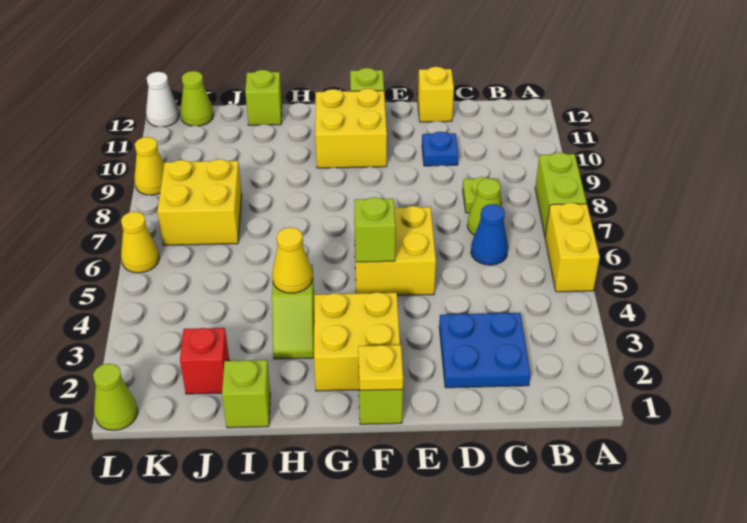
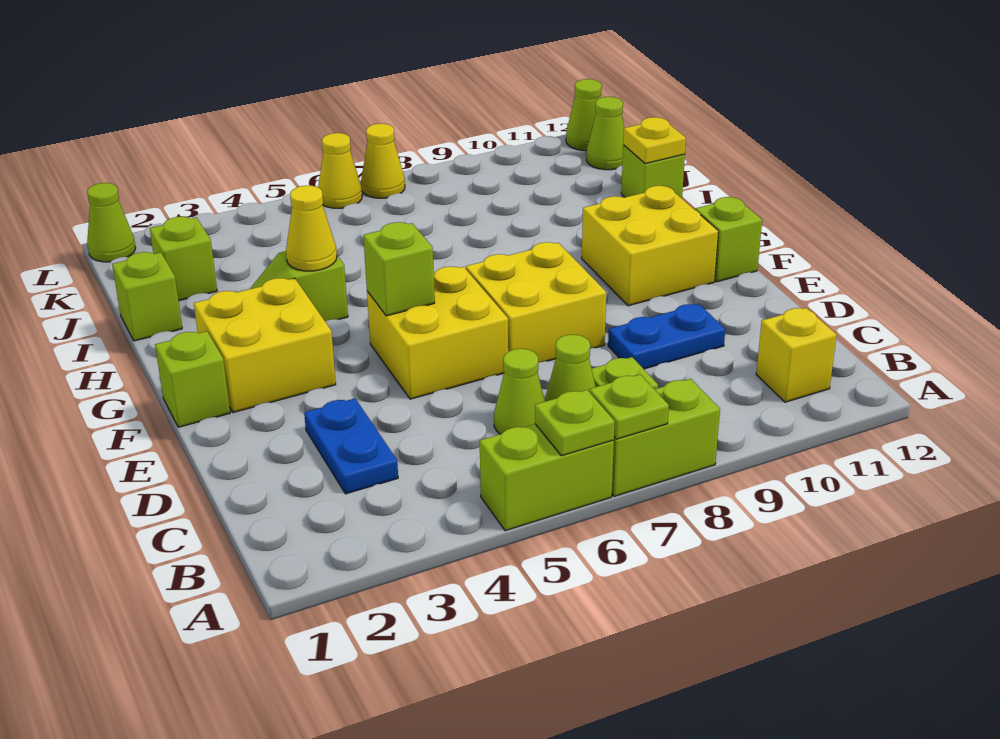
yellow 1x2 brick [545,203,600,292] -> lime 1x2 brick [480,424,614,531]
none -> lime 1x1 plate [535,390,615,456]
none -> lime 1x1 plate [590,375,669,439]
blue 2x2 plate [439,313,530,388] -> blue 1x2 plate [304,399,398,494]
blue 1x1 cone [471,204,508,265] -> lime 1x1 cone [494,349,545,434]
blue 1x1 plate [422,132,458,166] -> blue 1x2 plate [608,304,725,369]
yellow 1x1 brick [418,67,454,122] -> yellow 1x1 brick moved to [756,308,837,402]
yellow 1x1 plate [358,345,403,391] -> yellow 1x1 plate moved to [623,117,686,164]
red 1x1 brick [180,328,229,394] -> lime 1x1 brick [150,217,217,301]
yellow 2x2 brick [157,159,242,245] -> yellow 2x2 brick moved to [466,242,606,363]
yellow 1x1 cone [134,137,164,195] -> yellow 1x1 cone moved to [361,124,405,198]
white 1x1 cone [146,72,179,127] -> lime 1x1 cone [566,79,602,151]

